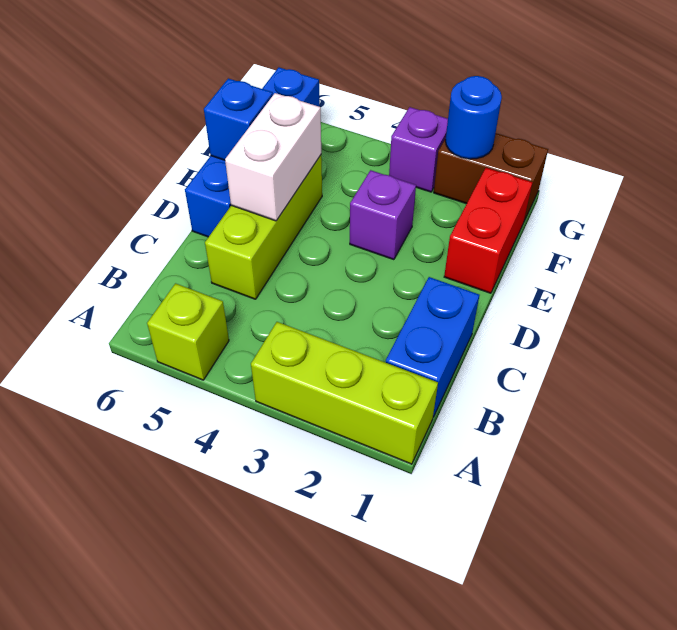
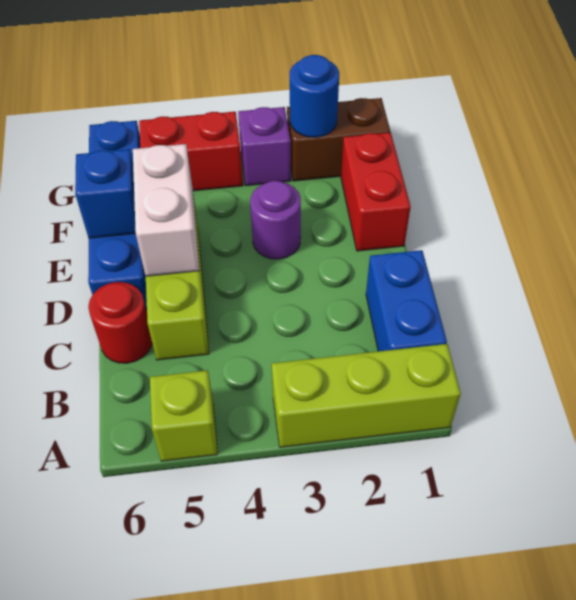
none -> red 1x1 round brick [88,282,152,363]
purple 1x1 brick [350,170,416,260] -> purple 1x1 round brick [250,181,301,259]
none -> red 1x2 brick [139,112,243,191]

